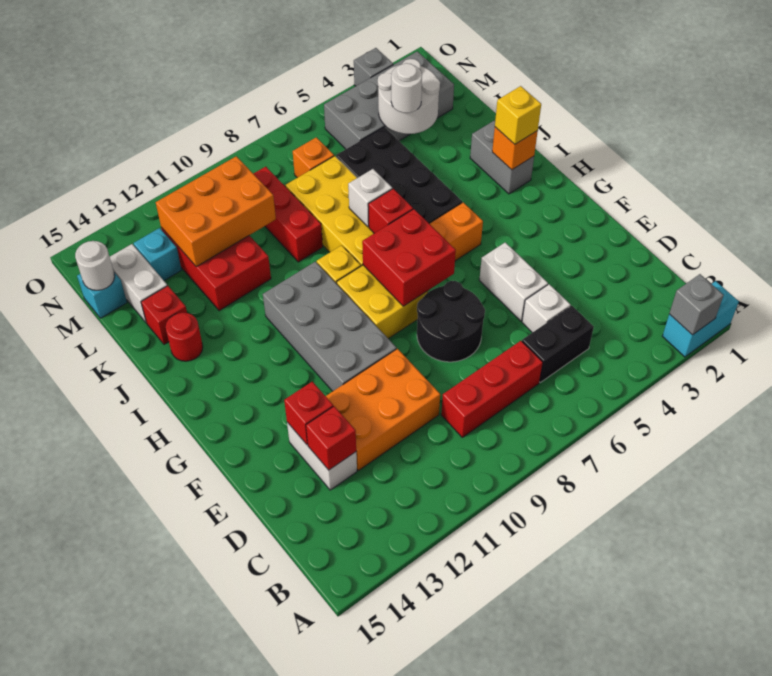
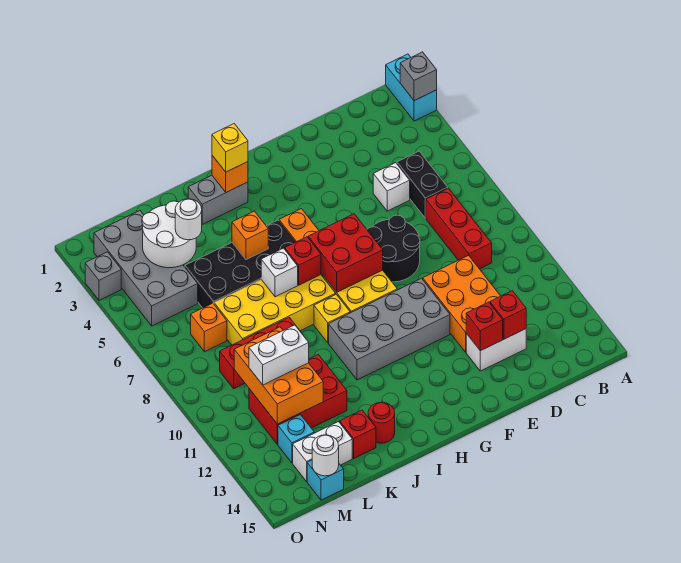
white 1x2 brick [479,242,548,321] -> white 1x2 brick moved to [249,325,309,385]
none -> orange 1x1 brick [232,211,268,260]

